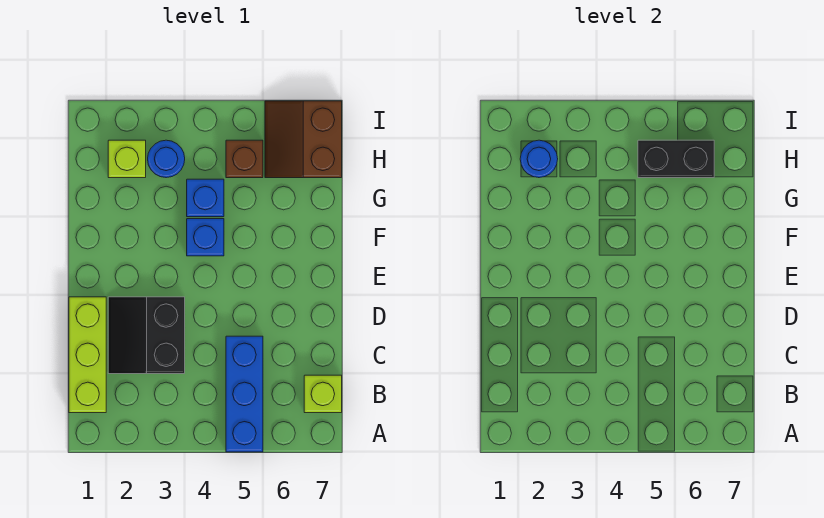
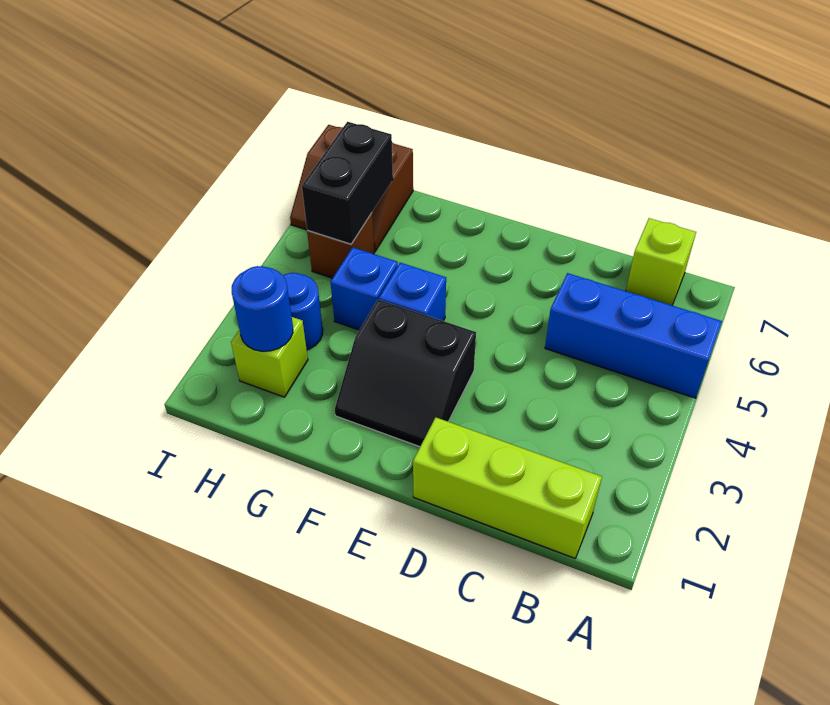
black 2x2 slope [108,297,185,374] -> black 2x2 slope moved to [335,300,476,447]

